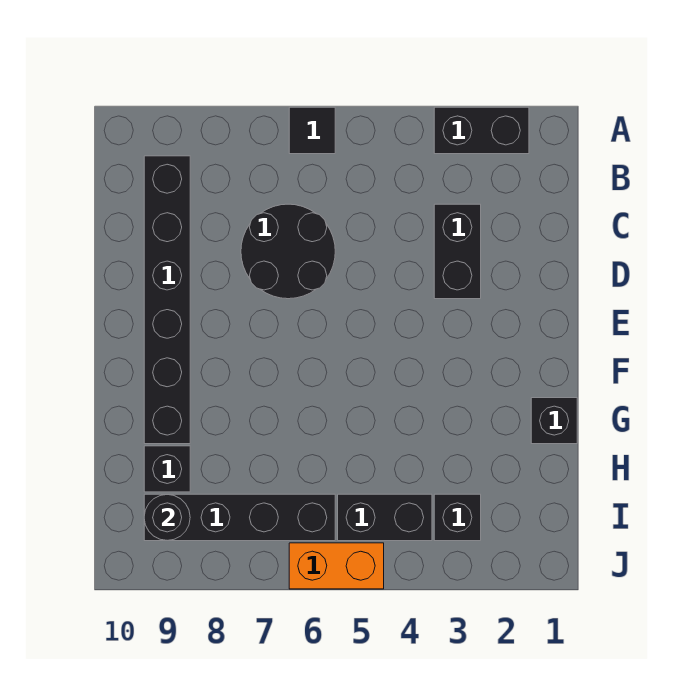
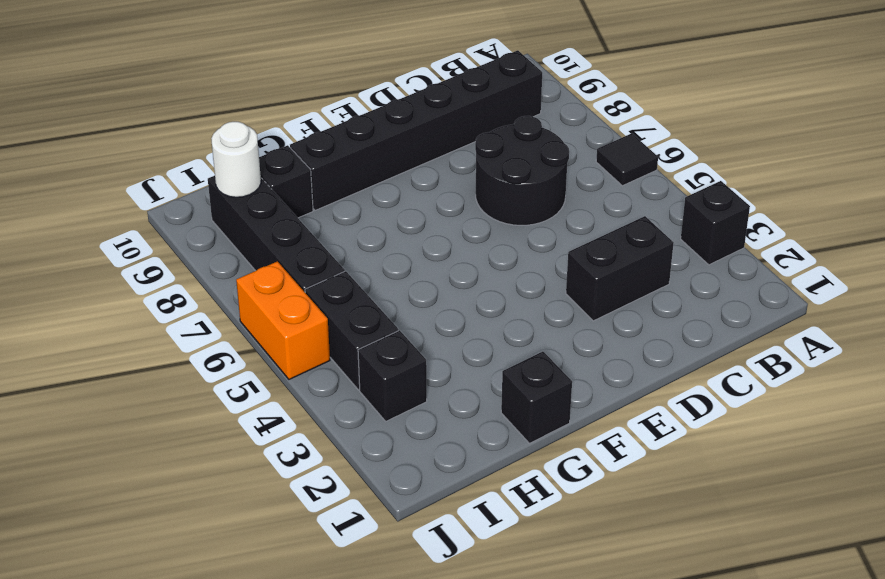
black 1x2 brick [434,107,529,154] -> black 1x1 brick [681,181,750,265]
black 1x1 round brick [144,494,190,541] -> white 1x1 round brick [211,122,261,197]

